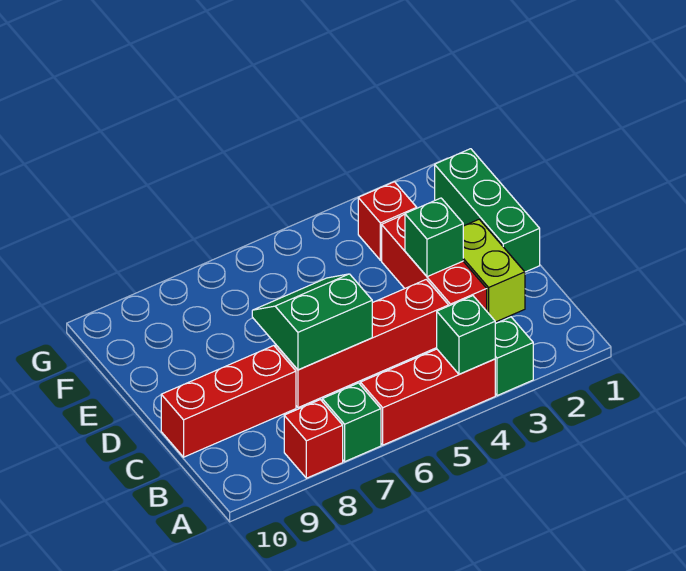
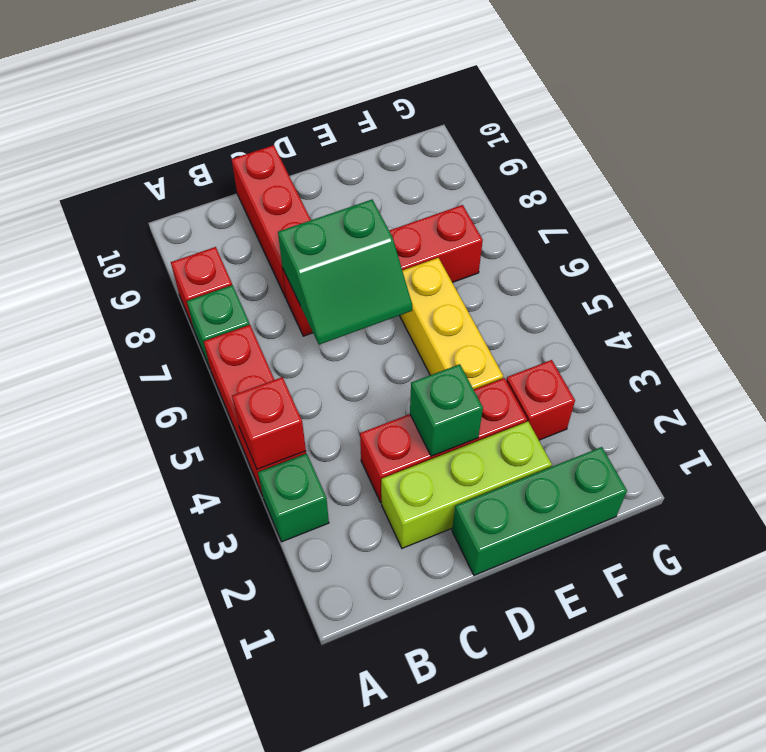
green 1x1 brick [437,296,495,374] -> red 1x1 brick [232,377,306,469]
lime 1x2 brick [463,219,525,322] -> lime 1x3 brick [381,422,552,548]
red 1x4 brick [276,279,449,408] -> red 1x4 brick turned to [283,205,483,336]
green 2x2 slope [252,274,372,370] -> green 2x2 slope turned to [278,200,412,345]
none -> yellow 1x3 brick [400,258,503,390]

